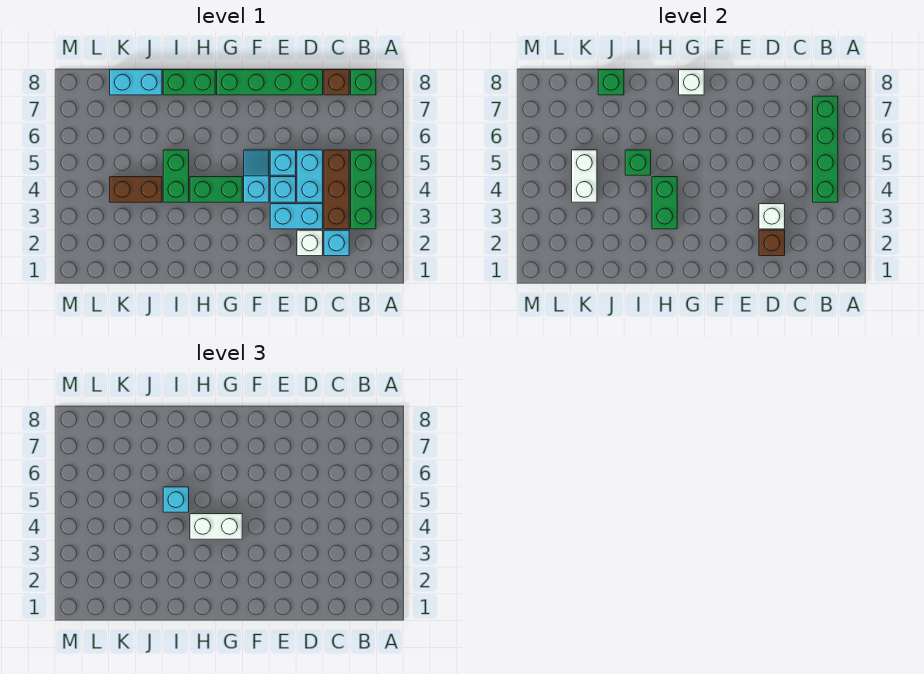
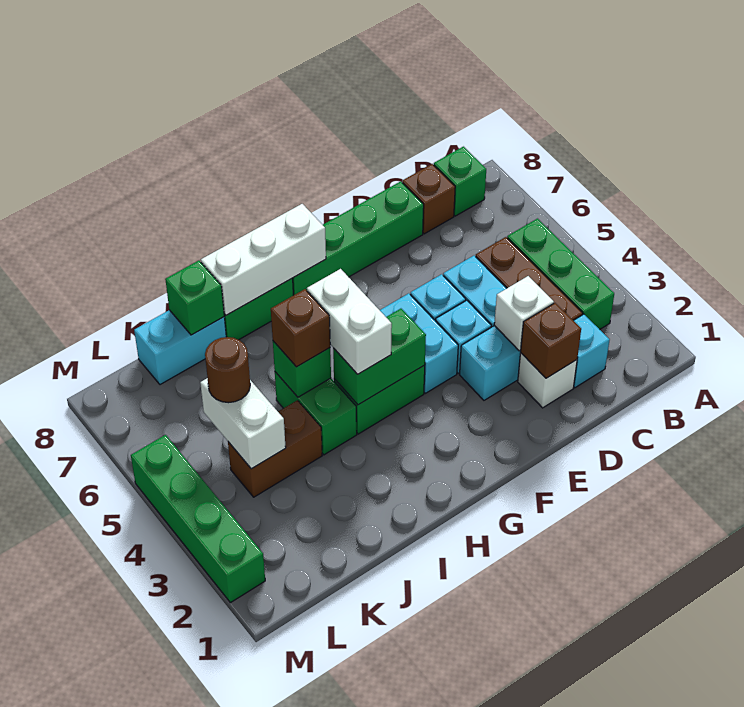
green 1x4 brick [813,96,838,202] -> green 1x4 brick moved to [131,435,265,603]
cyan 1x2 slope [244,150,269,202] -> cyan 1x2 brick [380,293,458,393]
white 1x2 brick [190,514,242,539] -> white 1x2 brick turned to [307,269,392,374]
white 1x1 brick [679,70,704,95] -> white 1x3 brick [201,204,326,315]
green 1x2 brick [652,177,677,229] -> green 1x2 brick turned to [333,309,426,405]
cyan 1x1 brick [163,487,189,512] -> brown 1x1 brick [271,289,330,367]
none -> brown 1x1 round brick [205,337,250,403]

